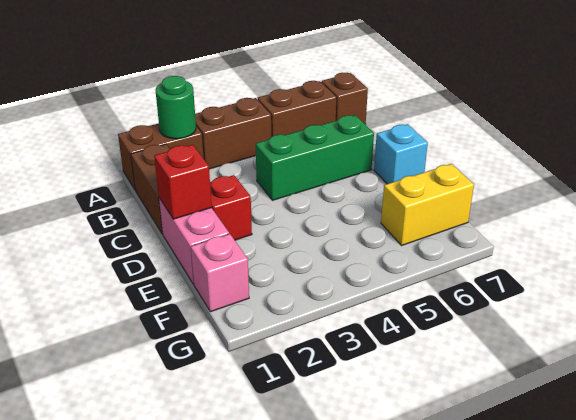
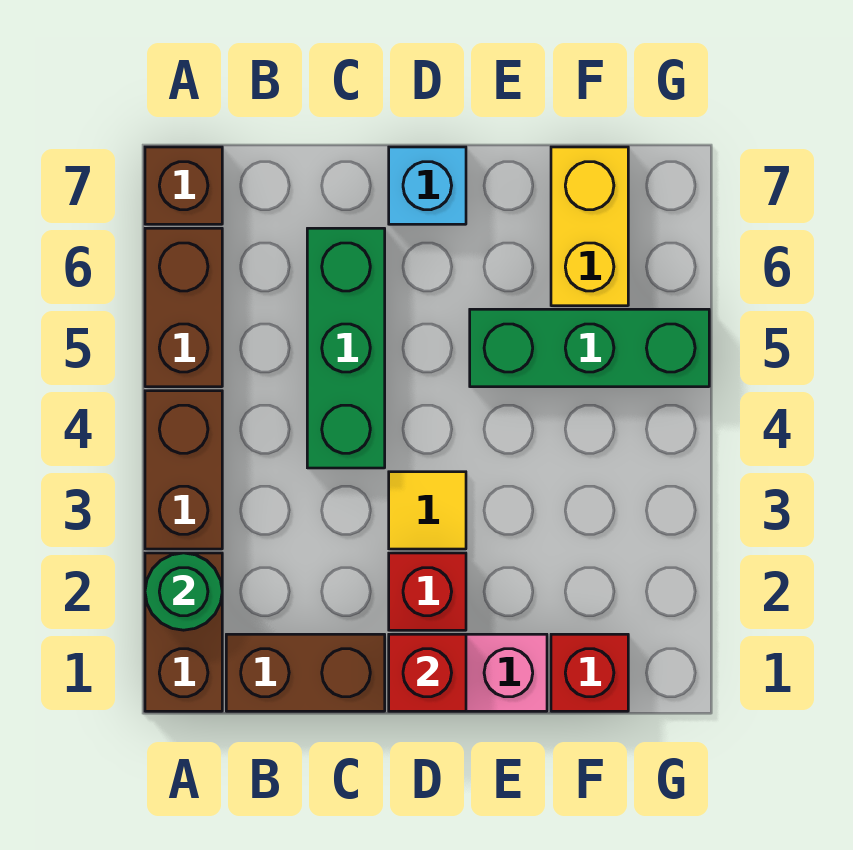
none -> yellow 1x1 tile [389,472,466,549]
none -> green 1x3 brick [470,309,709,387]
pink 1x1 brick [191,234,249,312] -> red 1x1 brick [551,634,628,711]

